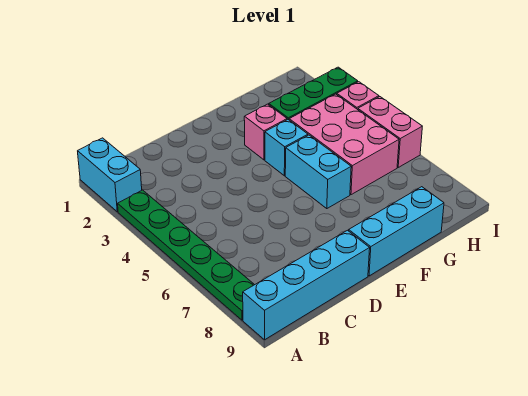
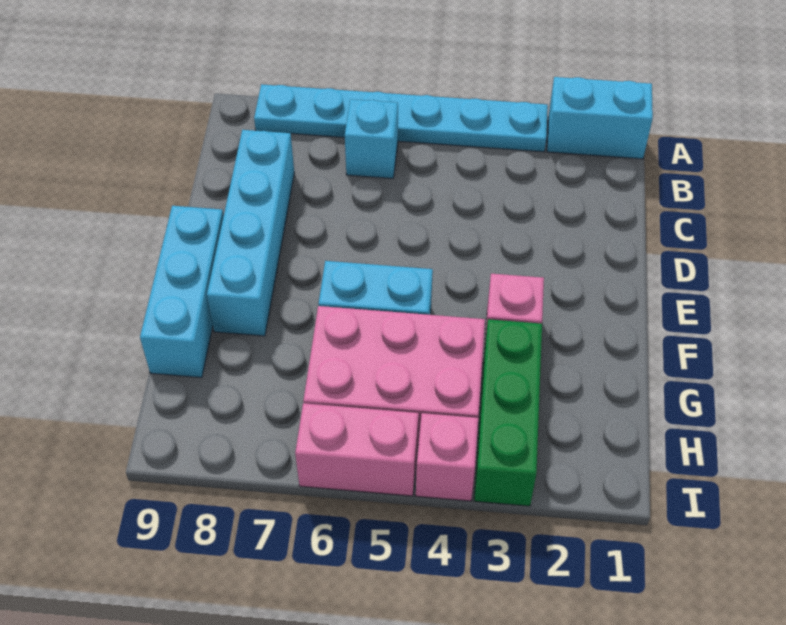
green 1x6 plate [118,190,254,320] -> cyan 1x6 plate [254,84,548,152]
cyan 1x4 brick [243,230,370,340] -> cyan 1x4 brick moved to [207,130,294,336]
cyan 1x1 brick [265,120,308,176] -> cyan 1x1 brick moved to [345,99,398,178]

